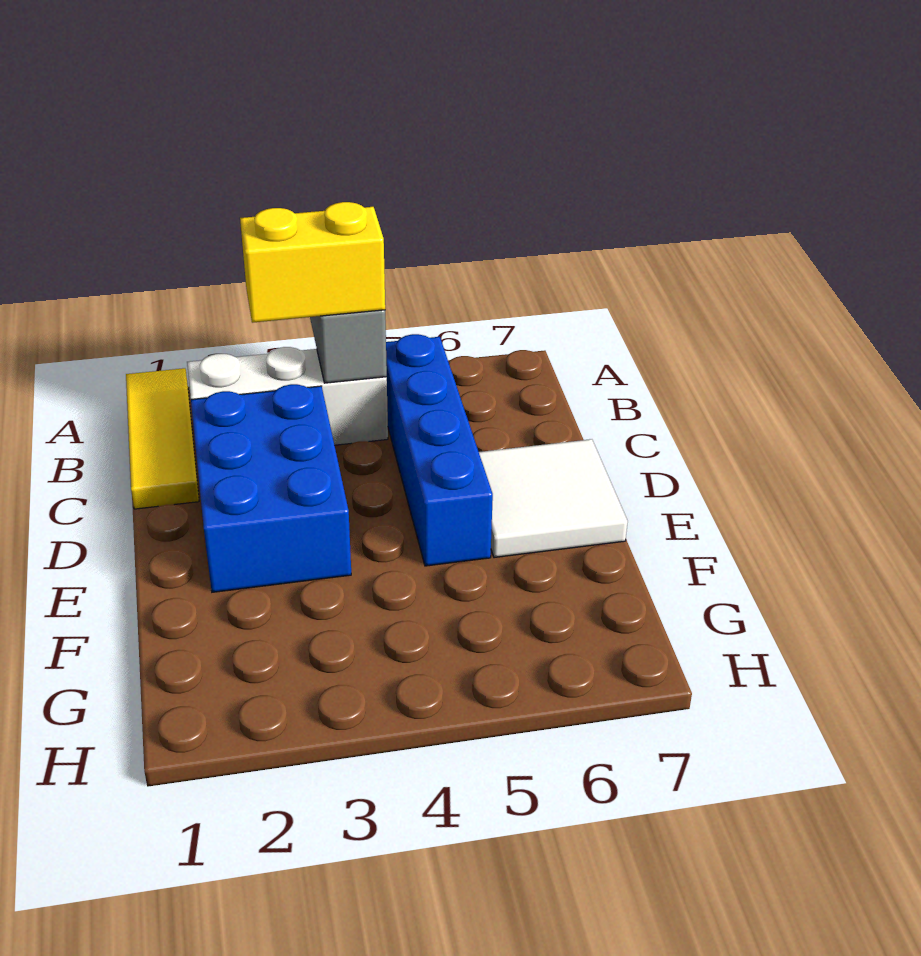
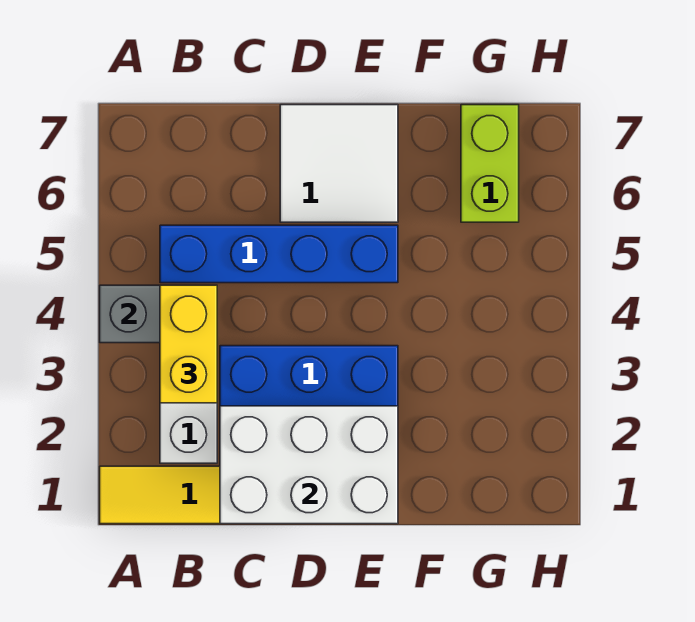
none -> white 2x3 brick [220,406,398,524]
none -> lime 1x2 brick [461,105,519,222]

